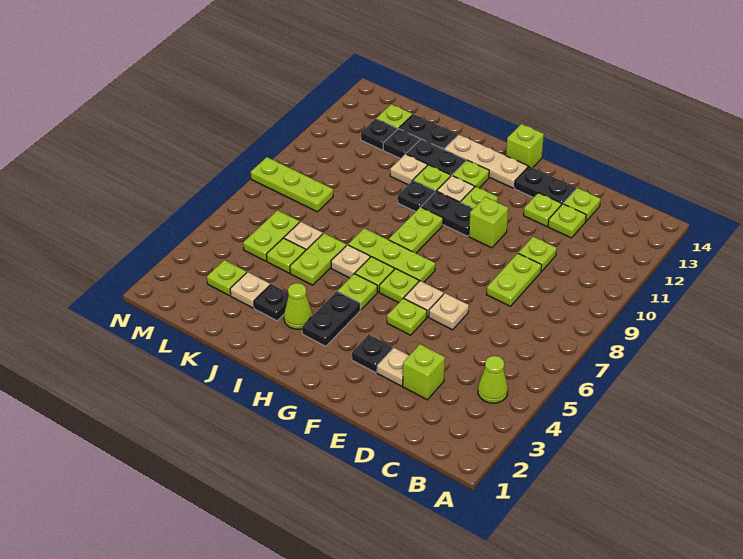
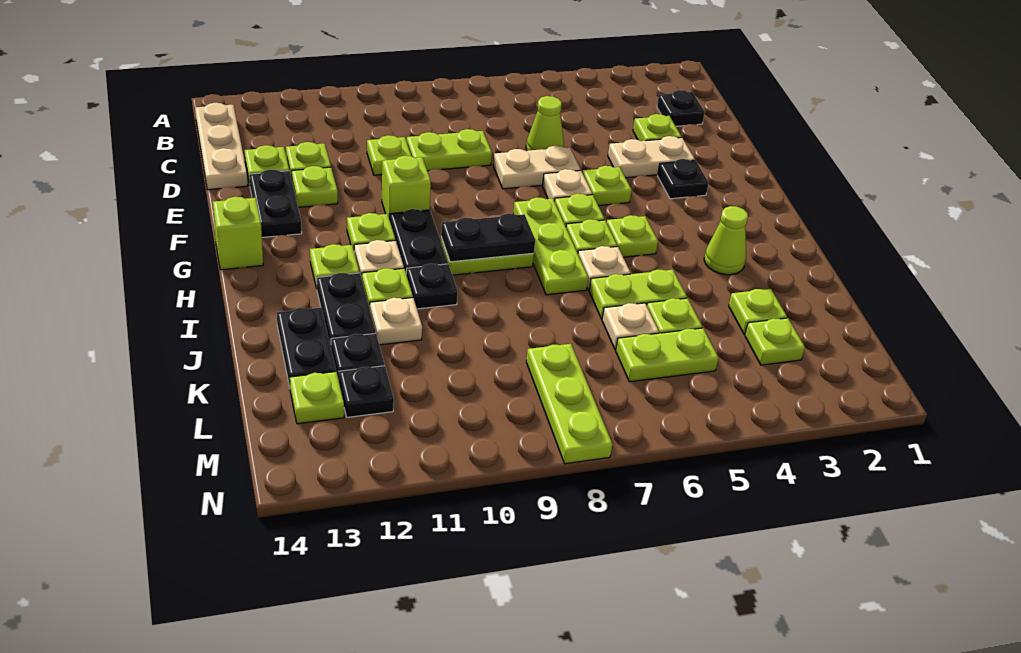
lime 1x1 cone [478,356,508,403] -> lime 1x1 cone moved to [526,96,564,151]
lime 1x1 brick [403,344,445,400] -> lime 1x1 plate [633,114,682,141]
tan 1x1 plate [377,348,409,386] -> tan 1x2 plate [608,136,695,178]
tan 1x1 plate [429,293,469,330] -> tan 1x2 plate [493,146,581,189]
tan 1x3 plate [444,135,528,188] -> tan 1x3 plate moved to [195,103,248,190]
black 1x2 plate [302,291,360,346] -> black 1x2 plate moved to [441,214,535,262]
black 1x1 plate [254,284,289,321] -> black 1x1 plate moved to [657,90,705,126]
tan 1x1 plate [230,272,270,308] -> lime 1x1 plate [729,289,787,334]

